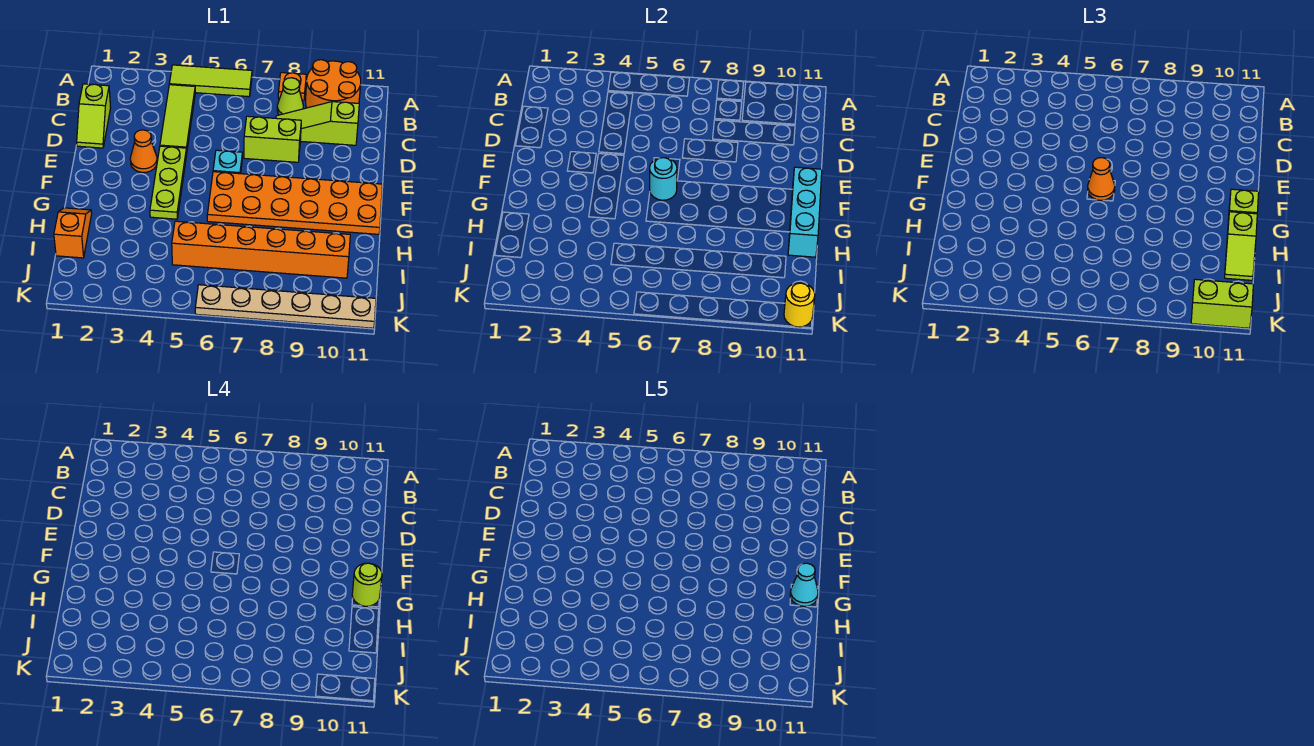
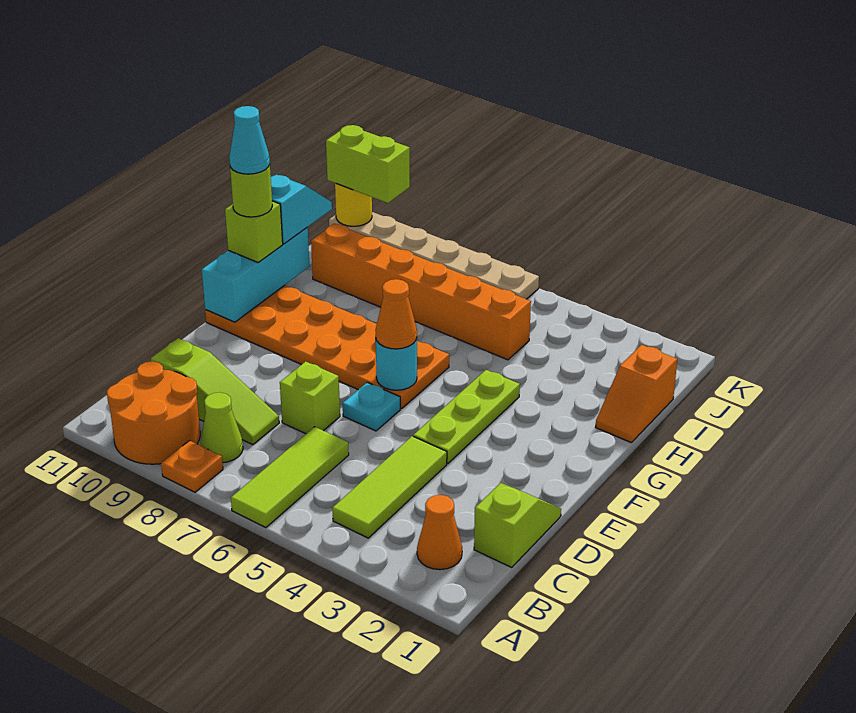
lime 1x3 tile [169,65,252,97] -> lime 1x3 tile turned to [231,427,349,528]
lime 1x2 brick [244,116,301,162] -> lime 1x1 brick [280,361,340,434]
orange 1x1 cone [130,130,157,172] -> orange 1x1 cone moved to [417,495,462,570]
lime 1x2 slope [1225,212,1257,280] -> cyan 1x2 slope [271,174,332,244]

